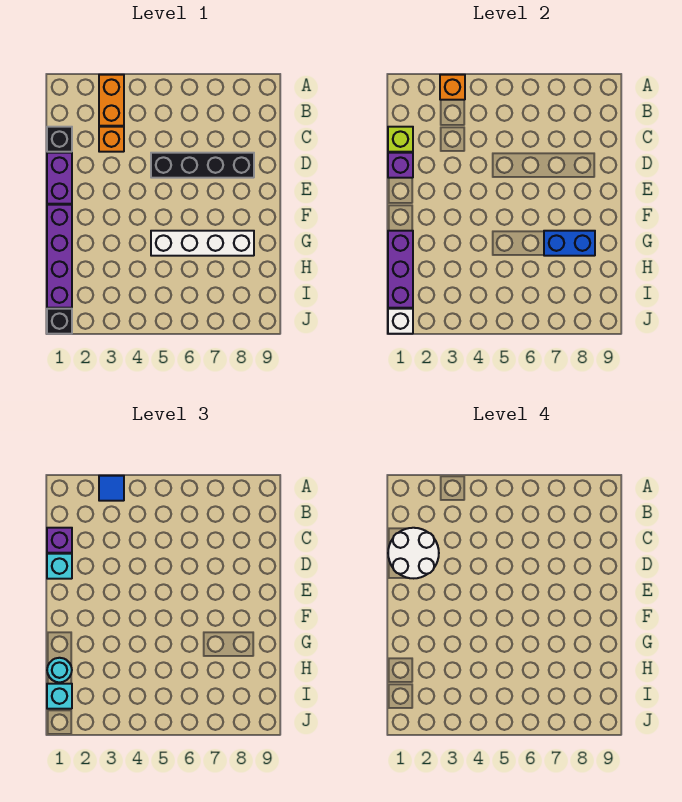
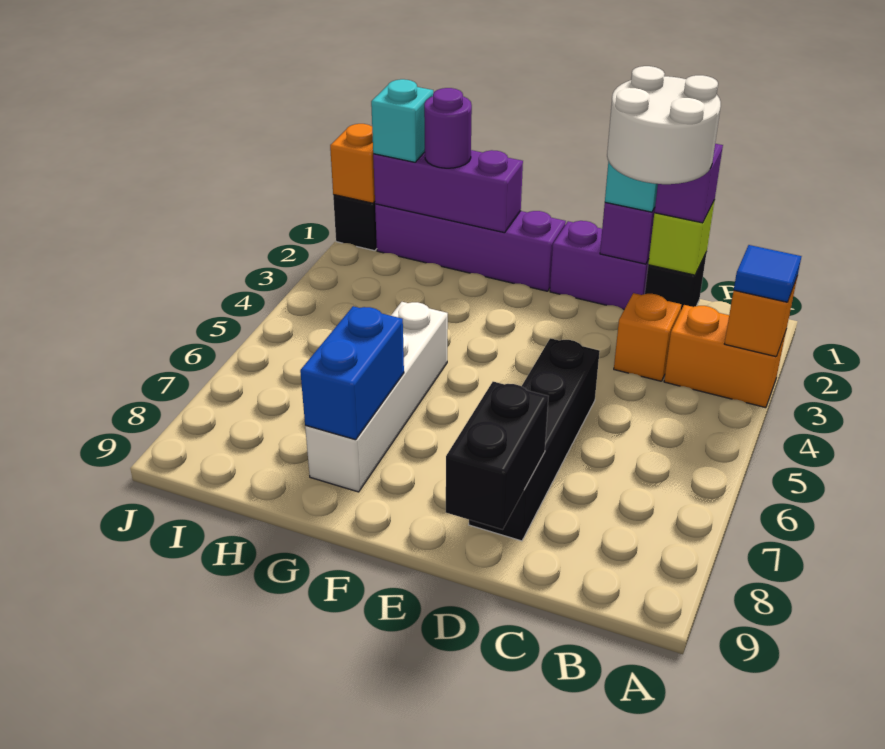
none -> black 1x2 brick [446,382,549,529]
cyan 1x1 round brick [47,658,72,682] -> purple 1x1 round brick [424,88,472,168]
white 1x1 brick [388,309,413,334] -> orange 1x1 brick [330,124,375,203]

